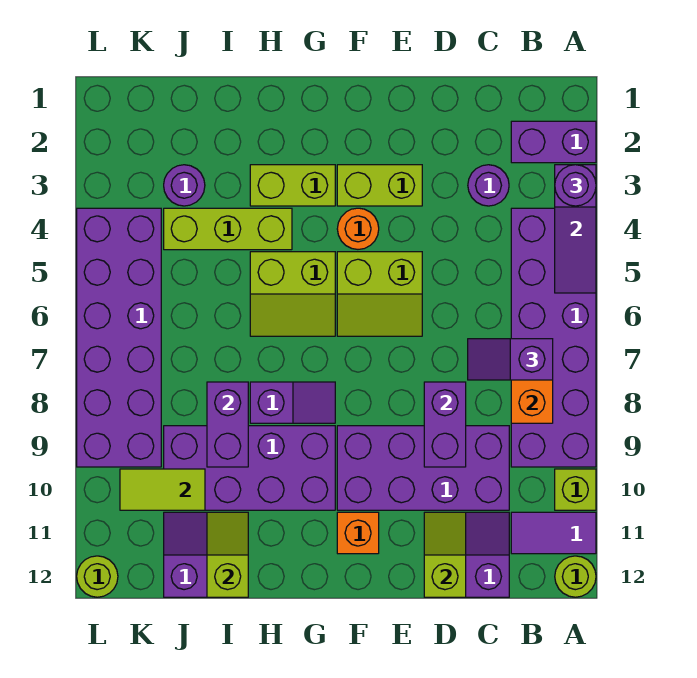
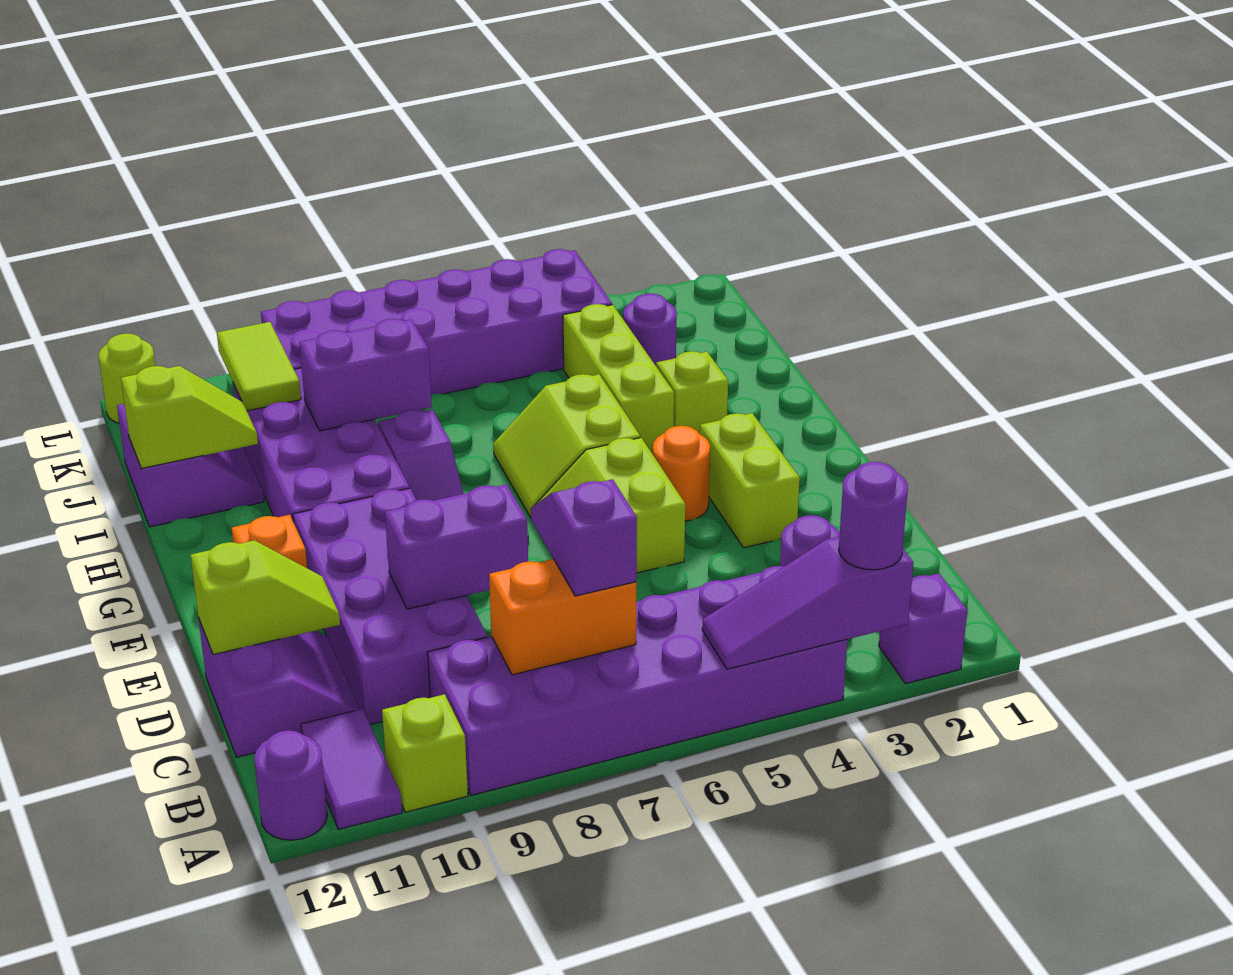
purple 1x2 brick [511,121,596,163] -> purple 1x1 brick [879,573,967,684]
lime 1x1 round brick [555,556,596,597] -> purple 1x1 round brick [254,730,327,840]
lime 1x2 brick [250,165,335,206] -> lime 1x1 brick [656,351,728,434]

